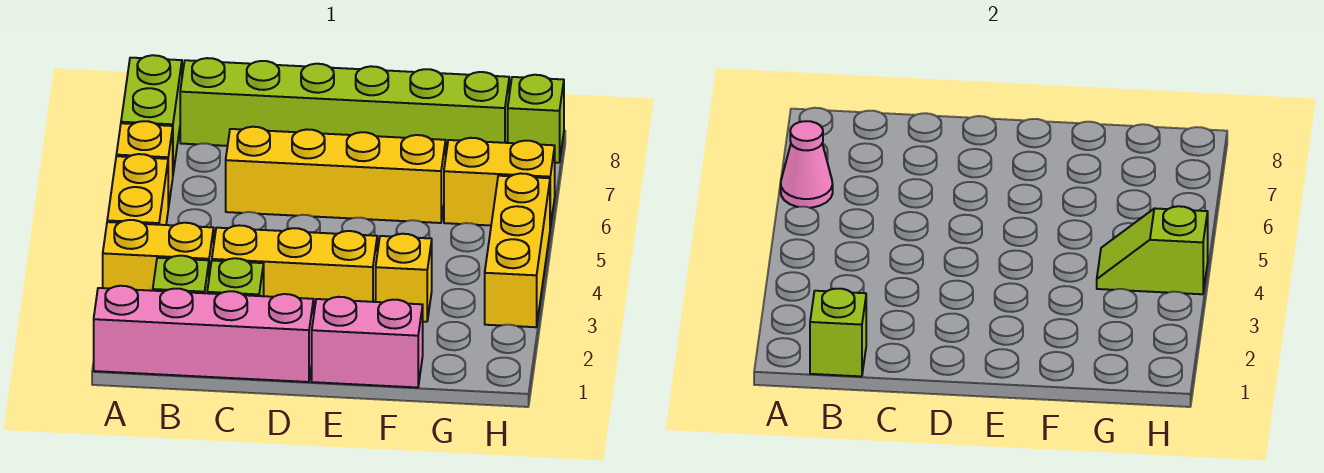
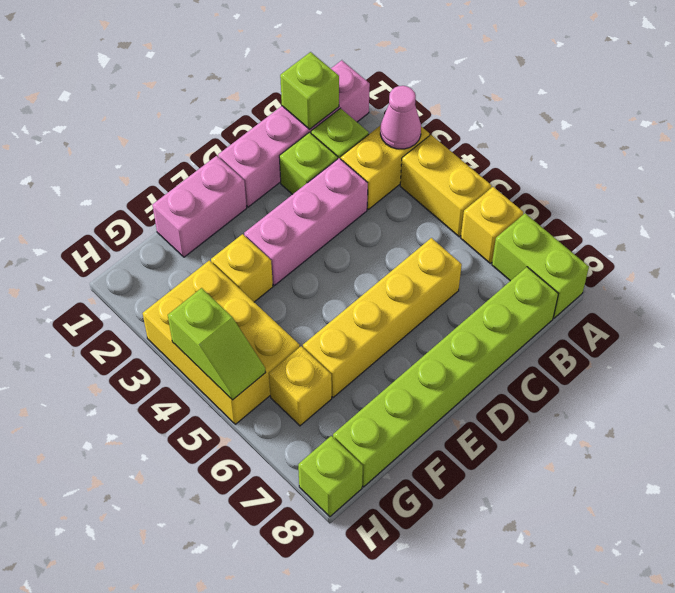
pink 1x1 cone [781,121,833,208] -> pink 1x1 cone moved to [380,86,421,149]
yellow 1x3 brick [212,225,377,311] -> pink 1x3 brick [244,158,368,286]
lime 1x2 slope [1097,206,1208,294] -> lime 1x2 slope turned to [168,288,266,400]
yellow 1x2 brick [444,138,555,227] -> yellow 1x1 brick [269,346,332,426]
yellow 1x3 brick [485,173,550,327] -> yellow 2x3 brick [143,260,300,424]

